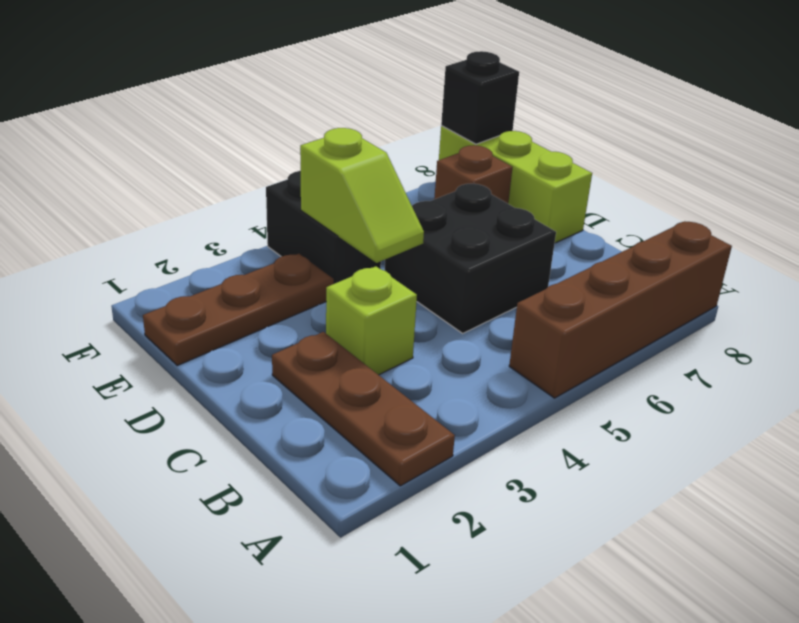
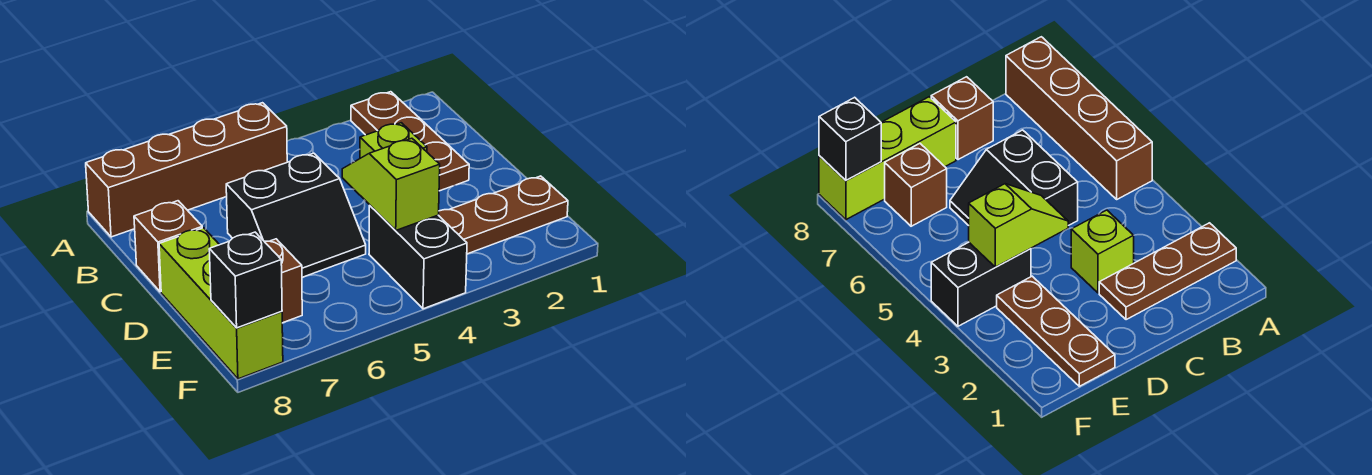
black 2x2 brick [385,184,556,333] -> black 2x2 slope [226,153,366,277]
none -> brown 1x1 brick [134,201,202,292]

